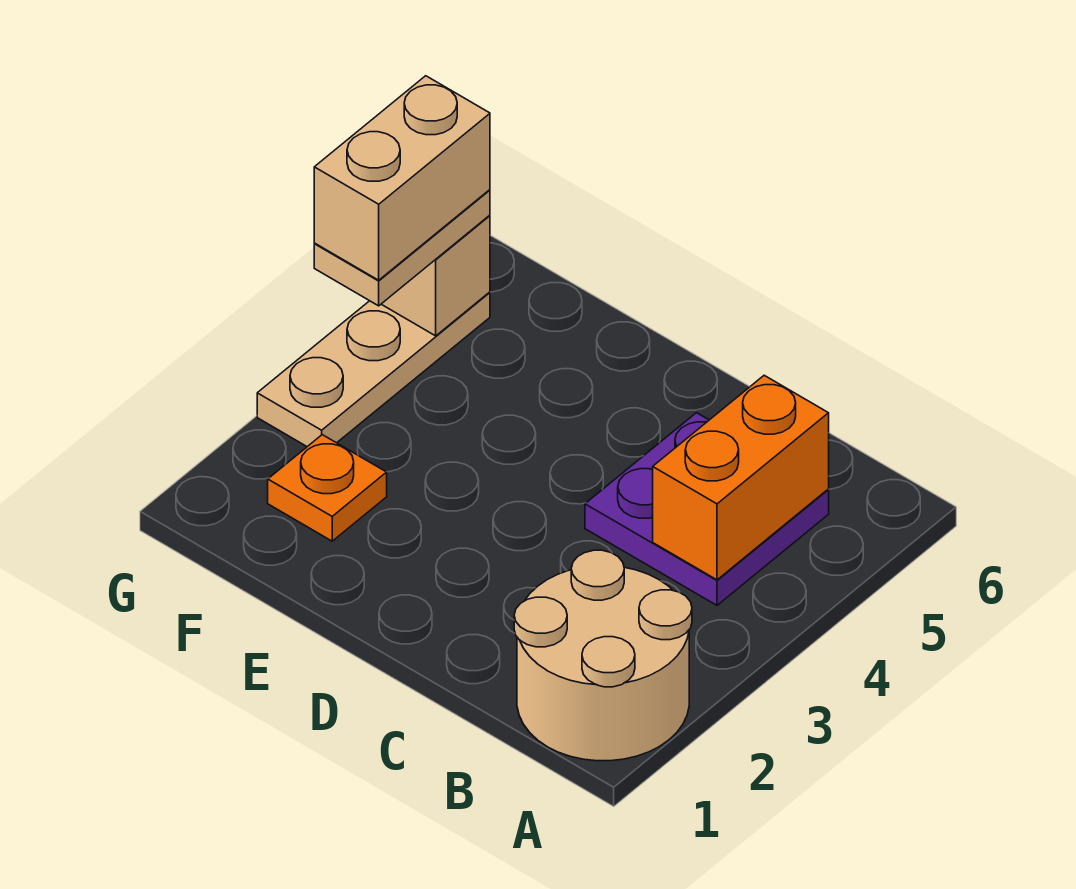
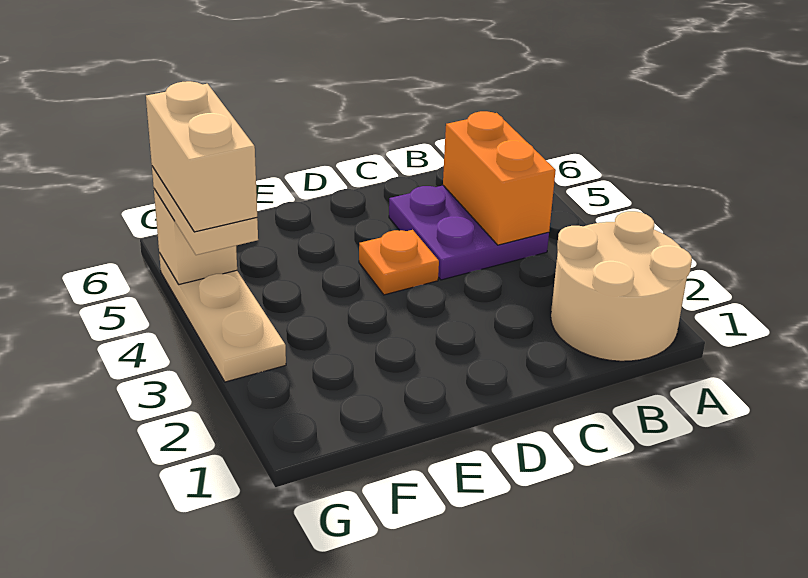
orange 1x1 plate [268,435,387,541] -> orange 1x1 plate moved to [359,230,439,295]

